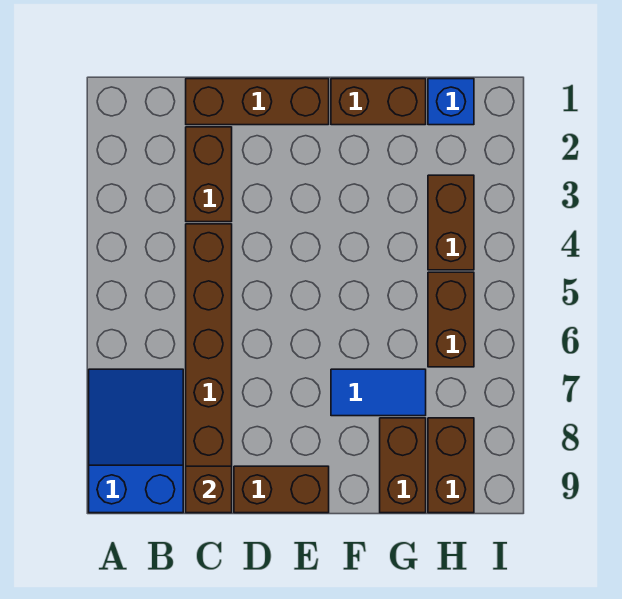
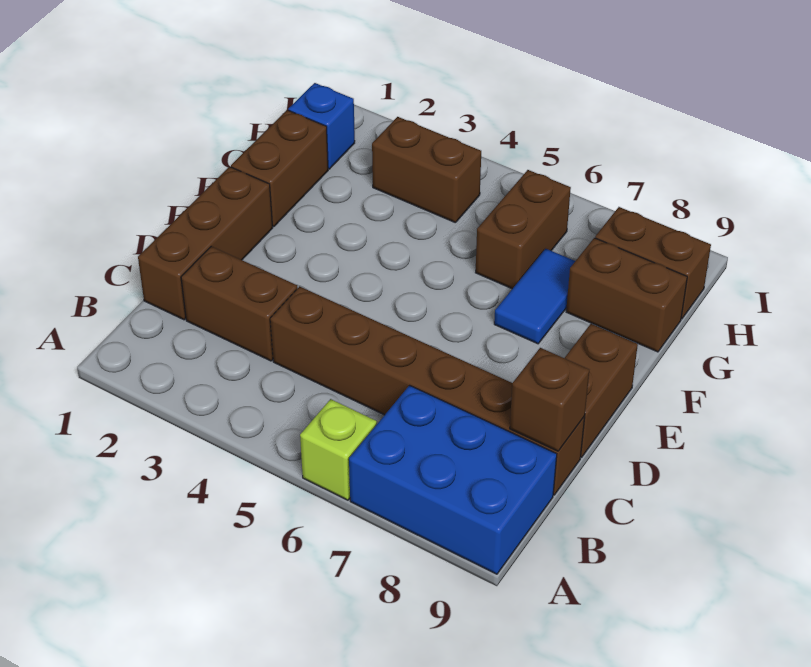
none -> lime 1x1 brick [300,399,377,500]
blue 2x3 slope [89,369,183,513] -> blue 2x3 brick [349,385,557,574]
brown 1x2 brick [428,272,474,367] -> brown 1x2 brick turned to [476,170,571,289]

